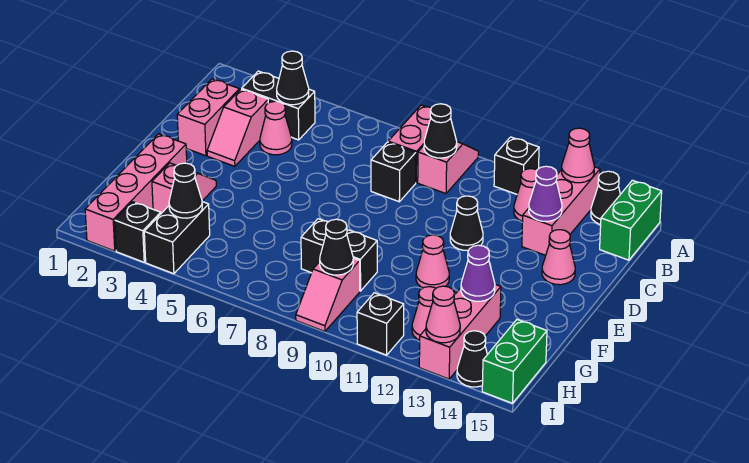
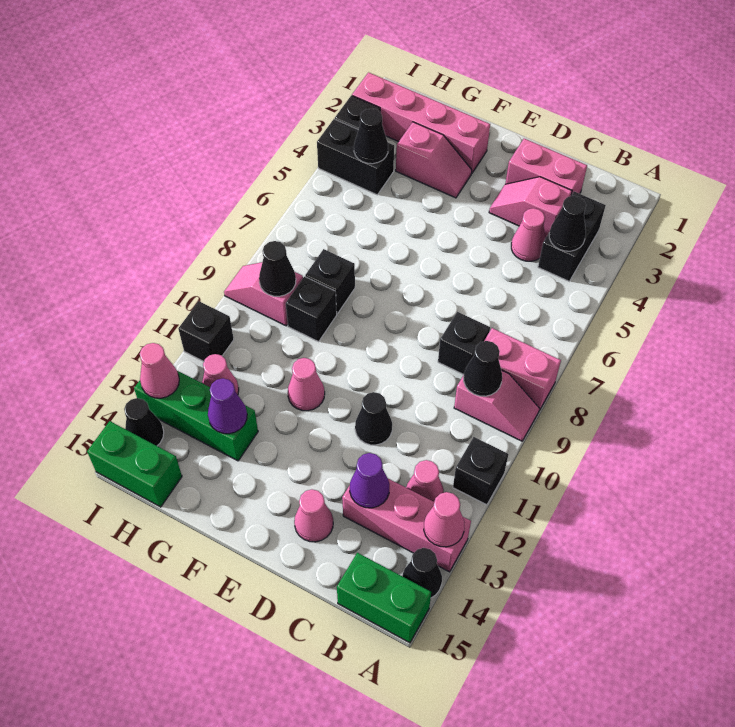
pink 1x3 brick [419,285,501,379] -> green 1x3 brick [134,371,258,461]

